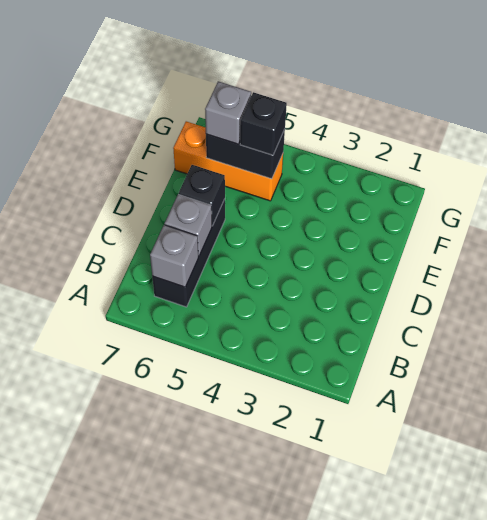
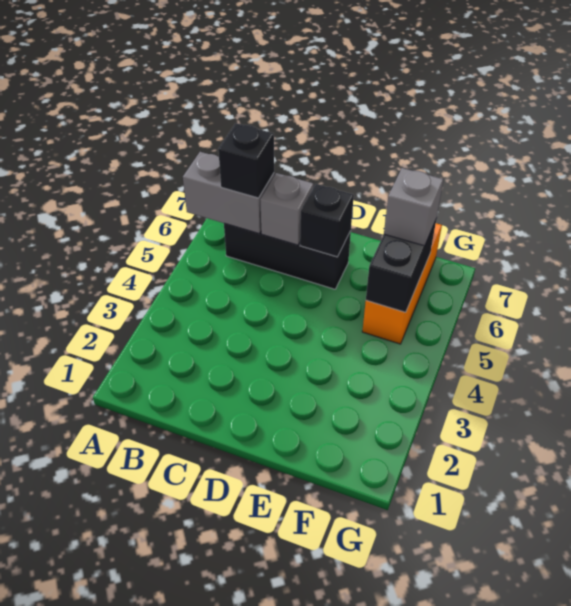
grey 1x1 brick [150,225,198,287] -> grey 1x2 brick [183,152,274,234]
black 1x1 brick [240,92,287,155] -> black 1x1 brick moved to [218,123,274,198]

